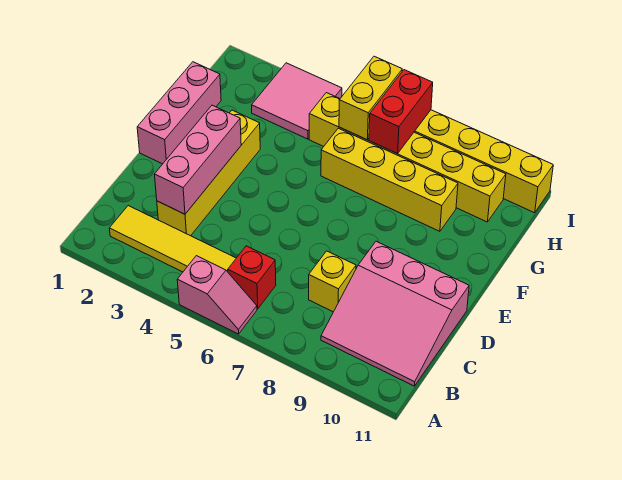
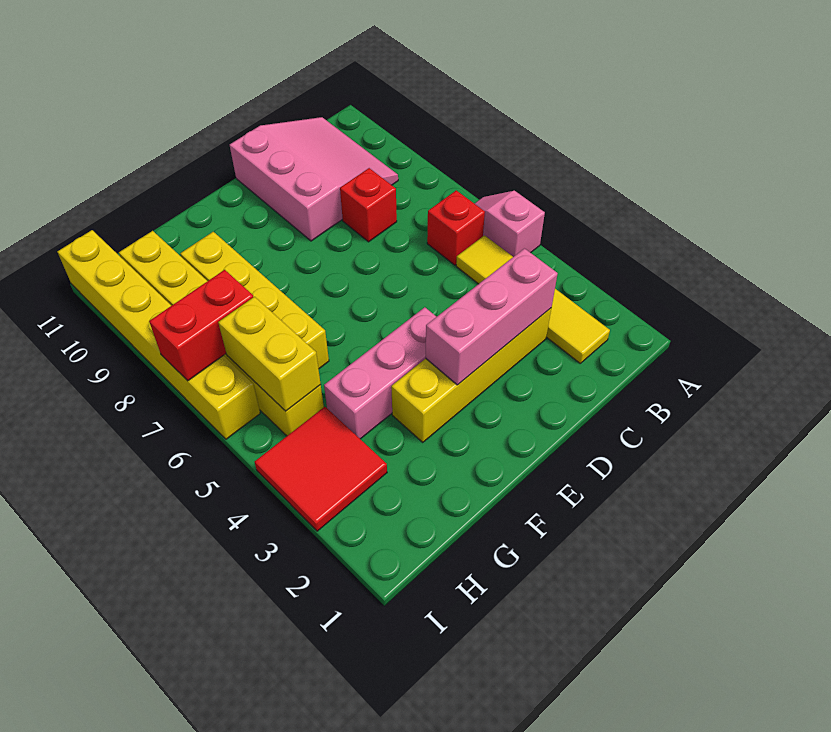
yellow 1x1 brick [309,251,356,312] -> red 1x1 brick [340,168,397,242]
pink 1x3 brick [137,62,221,164] -> pink 1x3 brick moved to [324,307,436,439]
pink 2x2 tile [252,63,342,139] -> red 2x2 tile [255,407,387,531]
yellow 1x2 brick [339,56,402,140] -> yellow 1x2 brick turned to [218,297,321,411]

